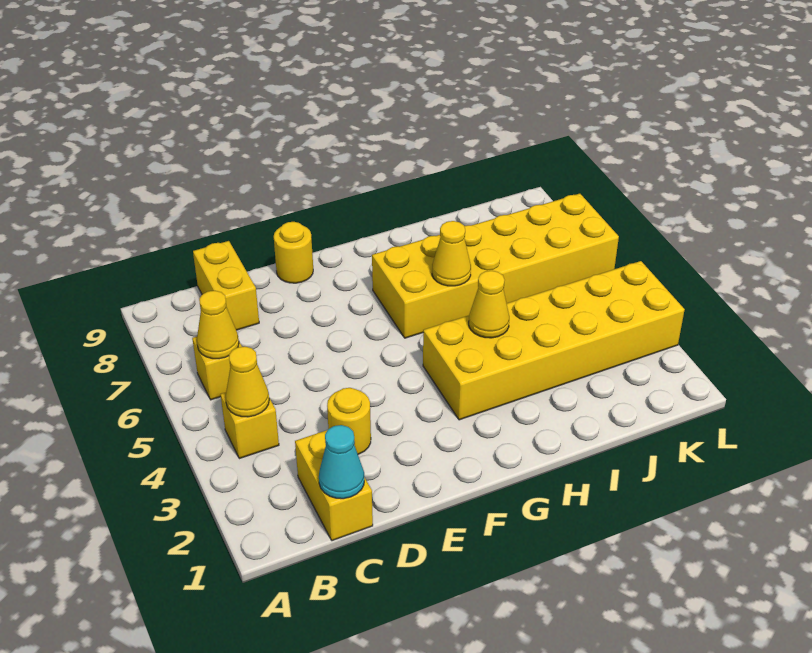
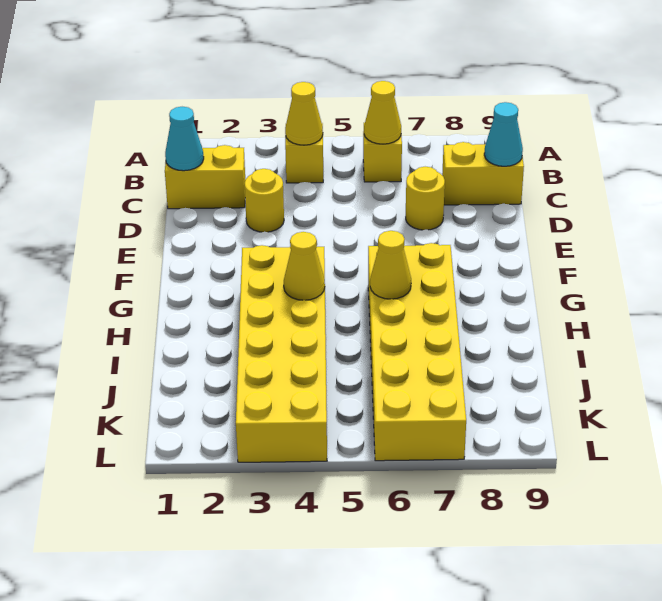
none -> cyan 1x1 cone [484,102,523,166]
yellow 1x1 round brick [274,222,313,283] -> yellow 1x1 round brick moved to [406,167,445,230]

